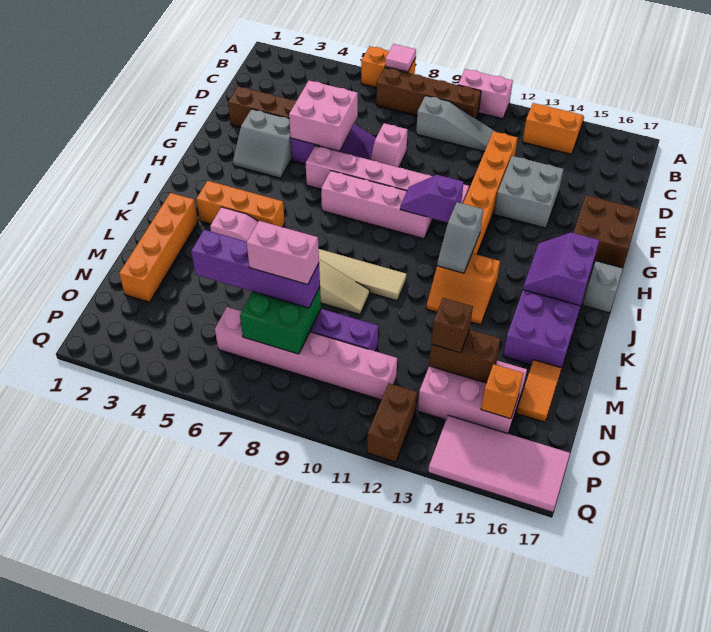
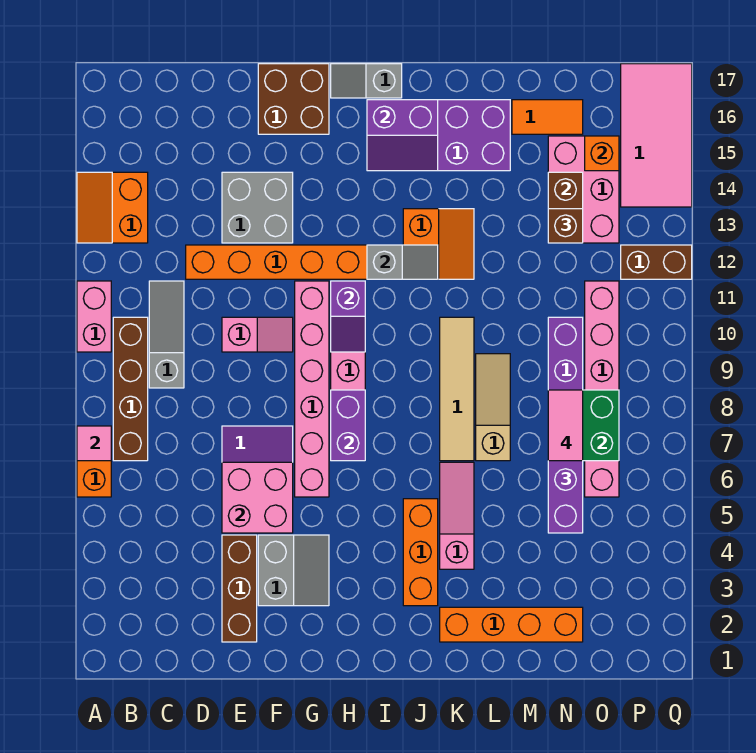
pink 1x2 slope [370,123,408,167] -> pink 1x2 slope moved to [222,317,293,352]
none -> purple 1x2 brick [331,390,365,461]
pink 1x2 brick [247,221,319,285] -> pink 1x2 tile [548,390,583,461]

